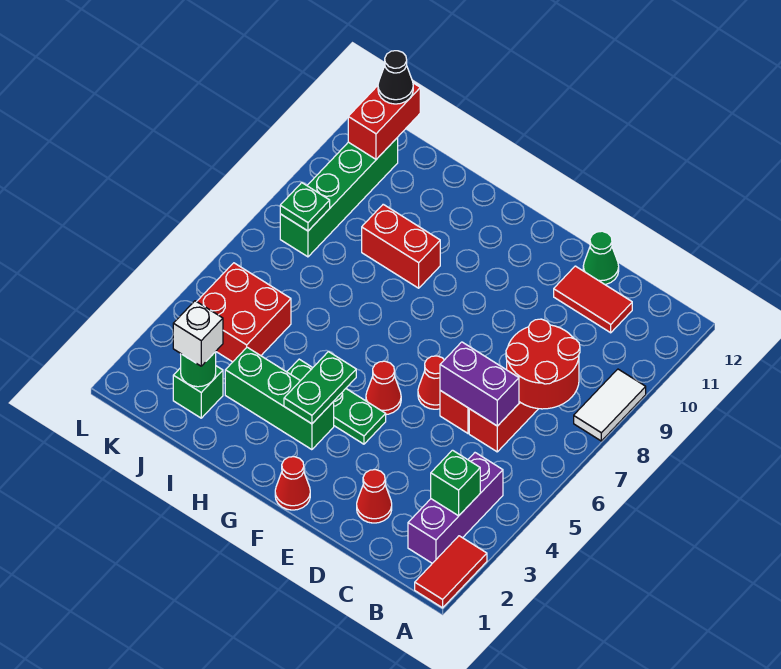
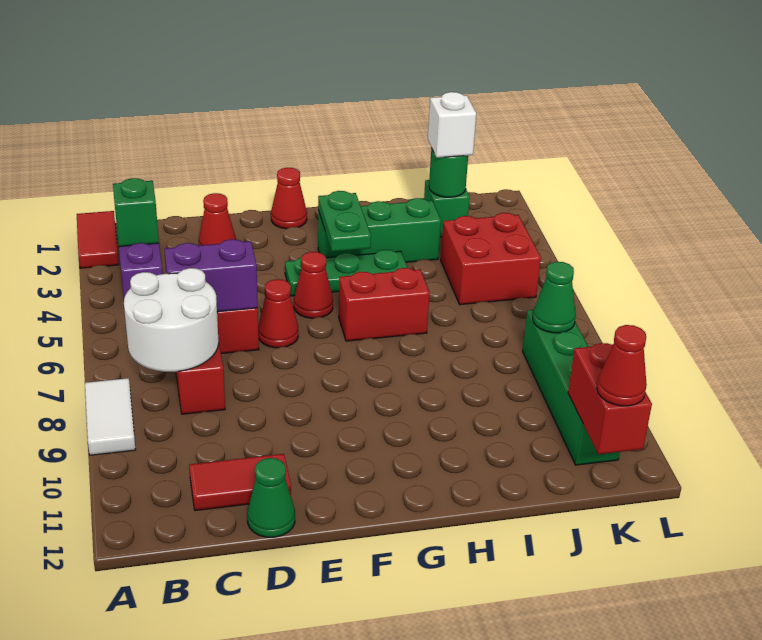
red 2x2 round brick [506,319,580,409] -> white 2x2 round brick [124,268,219,372]
red 1x2 brick [362,204,440,288] -> red 1x2 brick moved to [339,268,430,341]
green 1x1 plate [280,183,330,231] -> green 1x1 cone [533,262,576,333]
black 1x1 cone [378,51,413,104] -> red 1x1 cone [597,325,647,406]

